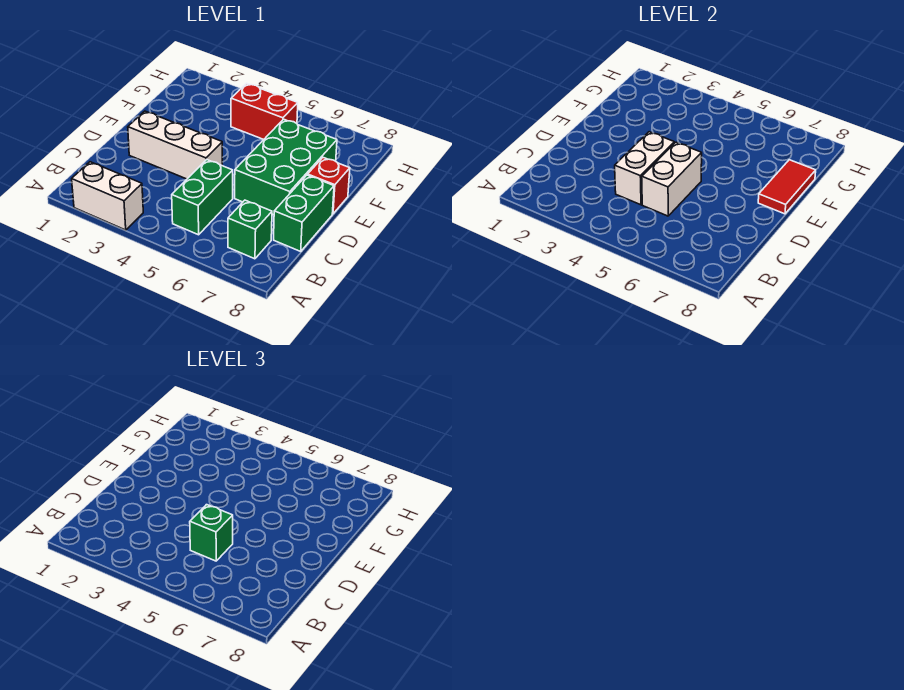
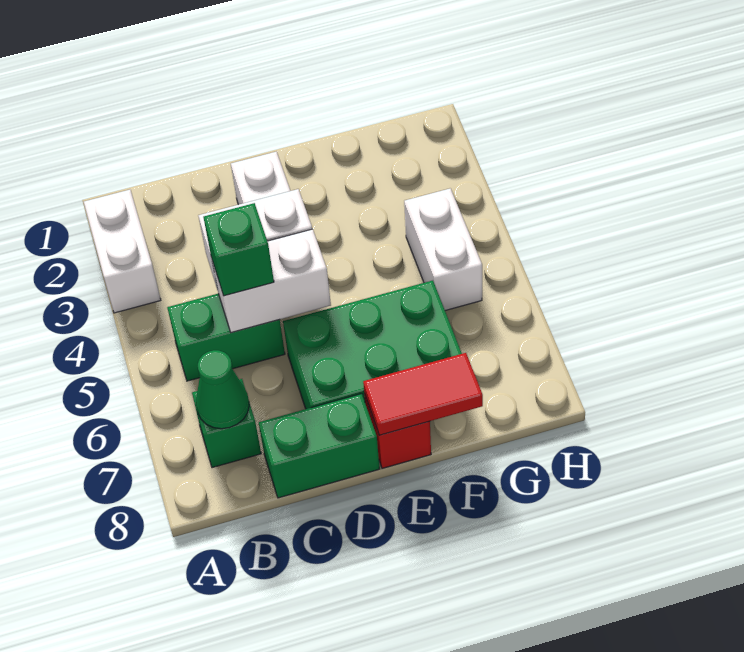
none -> green 1x1 cone [196,350,249,429]
red 1x2 brick [231,83,298,139] -> white 1x2 brick [404,188,482,311]

